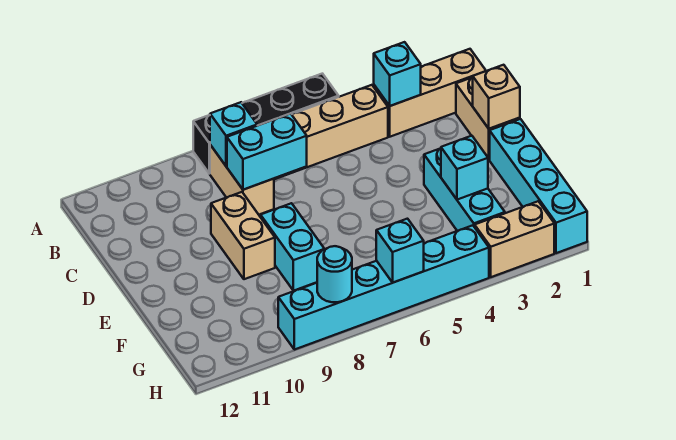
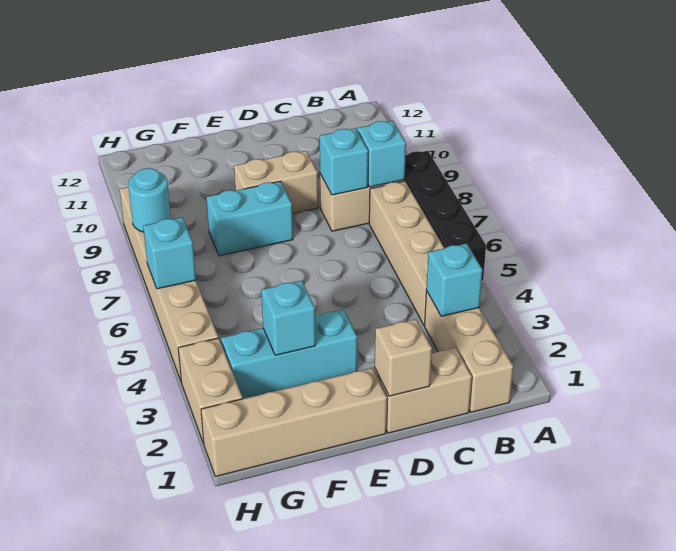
cyan 1x2 brick [227,114,307,190] -> cyan 1x1 brick [320,128,368,195]
cyan 1x4 brick [490,119,587,253] -> tan 1x4 brick [201,368,387,477]
cyan 1x6 brick [278,225,489,350] -> tan 1x6 brick [120,187,218,383]

